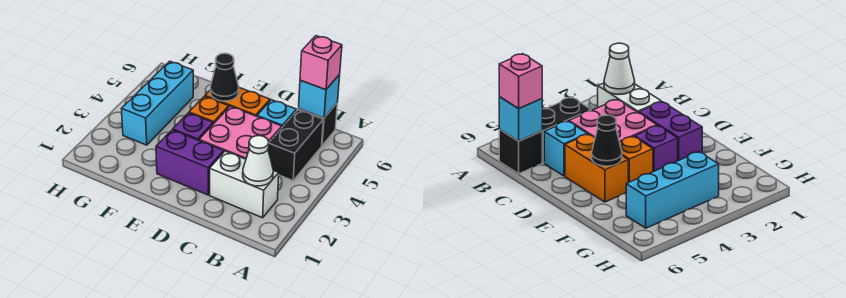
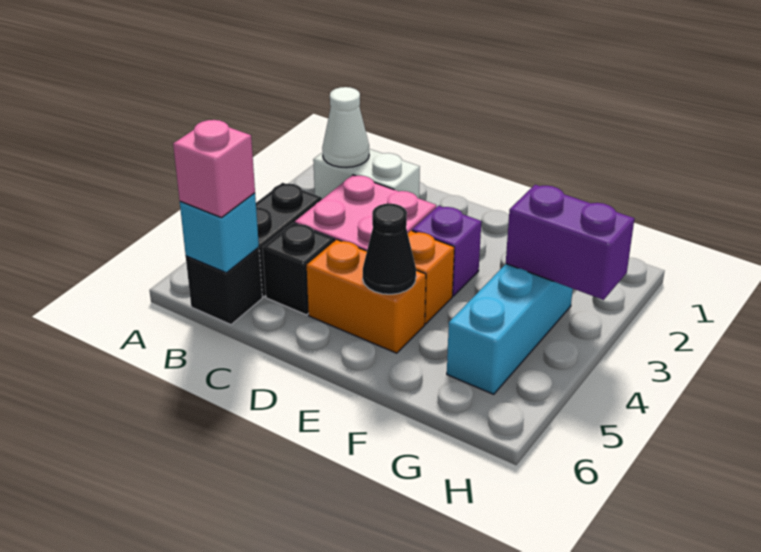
cyan 1x1 brick [257,100,296,127] -> black 1x1 brick [263,223,335,315]
purple 1x2 brick [156,130,224,195] -> purple 1x2 brick moved to [506,185,634,300]

